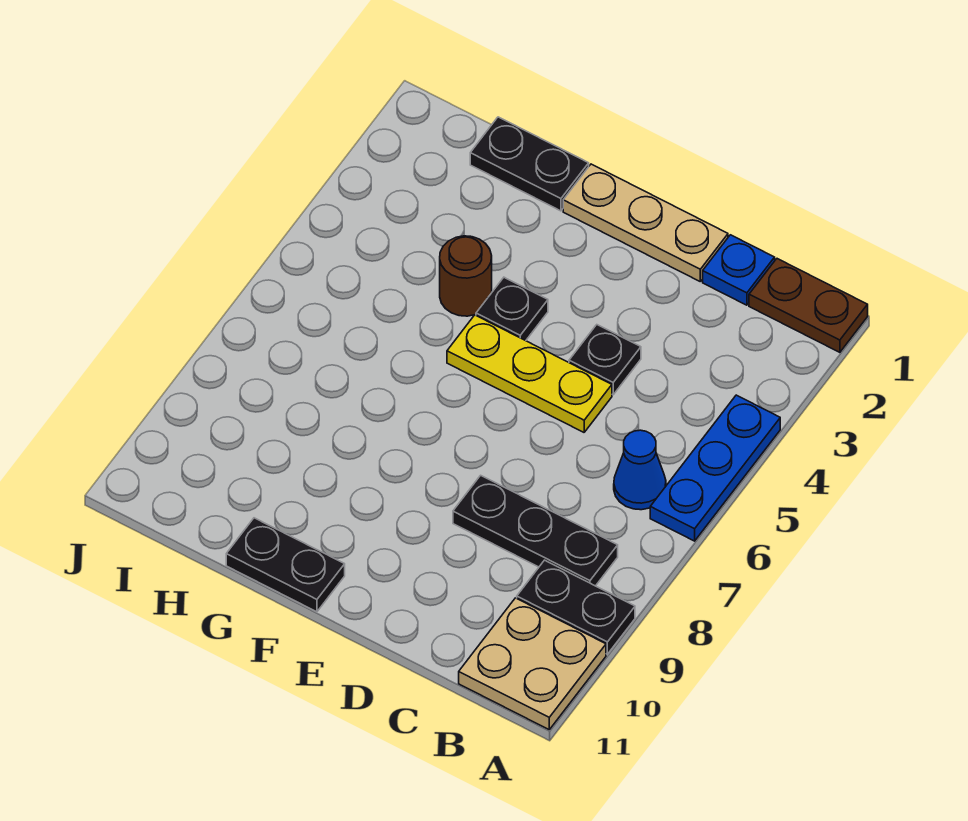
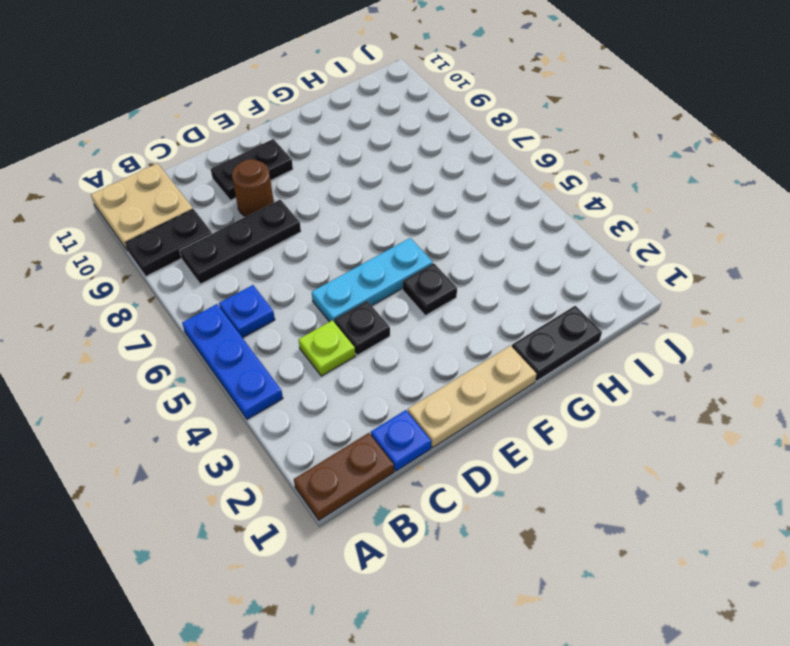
blue 1x1 cone [614,430,666,510] -> blue 1x1 plate [219,285,275,338]
none -> lime 1x1 plate [299,320,355,376]
yellow 1x3 plate [447,315,612,432] -> cyan 1x3 plate [312,238,433,322]
black 1x2 plate [226,518,345,612] -> black 1x2 plate moved to [211,139,293,200]
brown 1x1 round brick [440,236,492,316] -> brown 1x1 round brick moved to [232,159,274,217]

